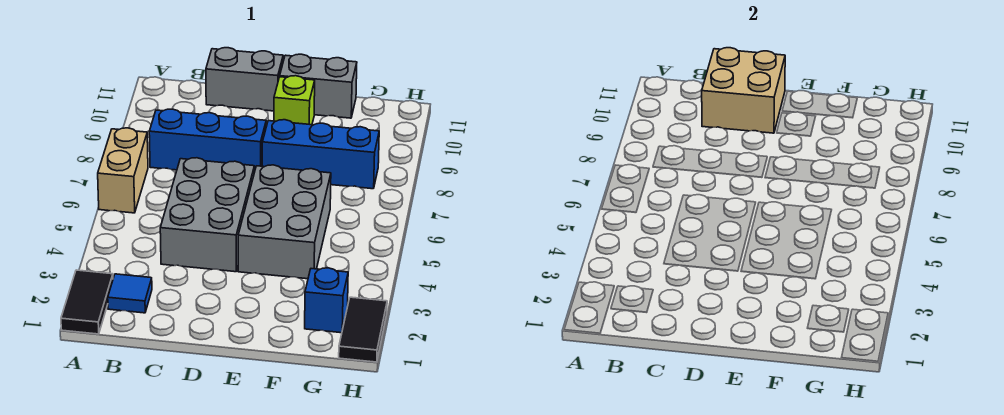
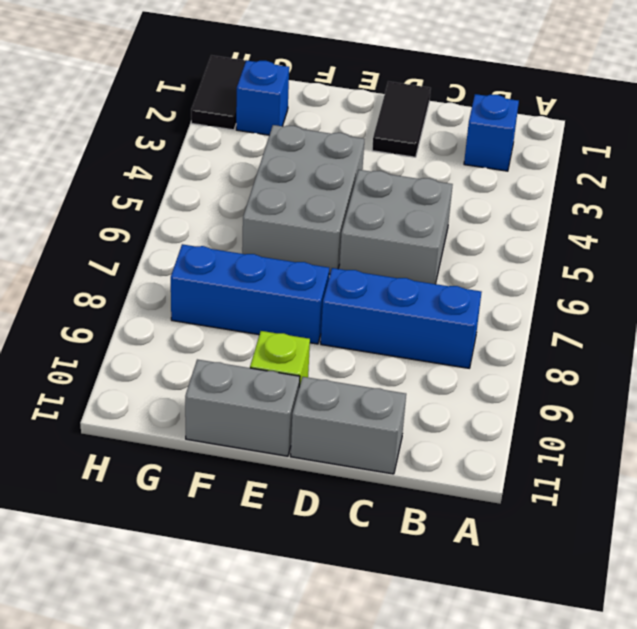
black 1x2 tile [61,270,113,334] -> black 1x2 tile moved to [372,81,431,157]
tan 1x2 brick [98,128,148,213] -> none
blue 1x1 tile [108,274,152,313] -> blue 1x1 brick [464,94,519,171]
grey 2x3 brick [160,158,254,272] -> grey 2x2 brick [339,170,453,284]
tan 2x2 brick [702,48,785,133] -> none

